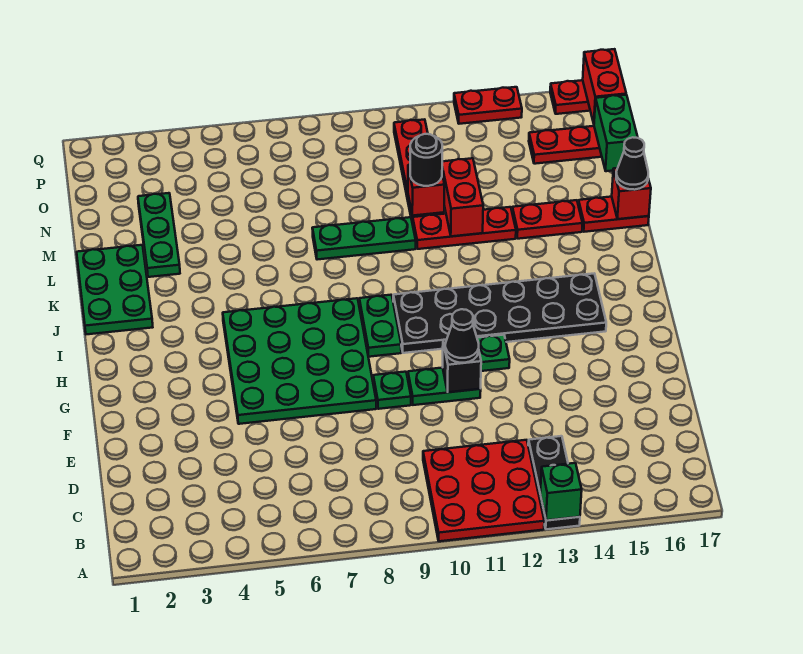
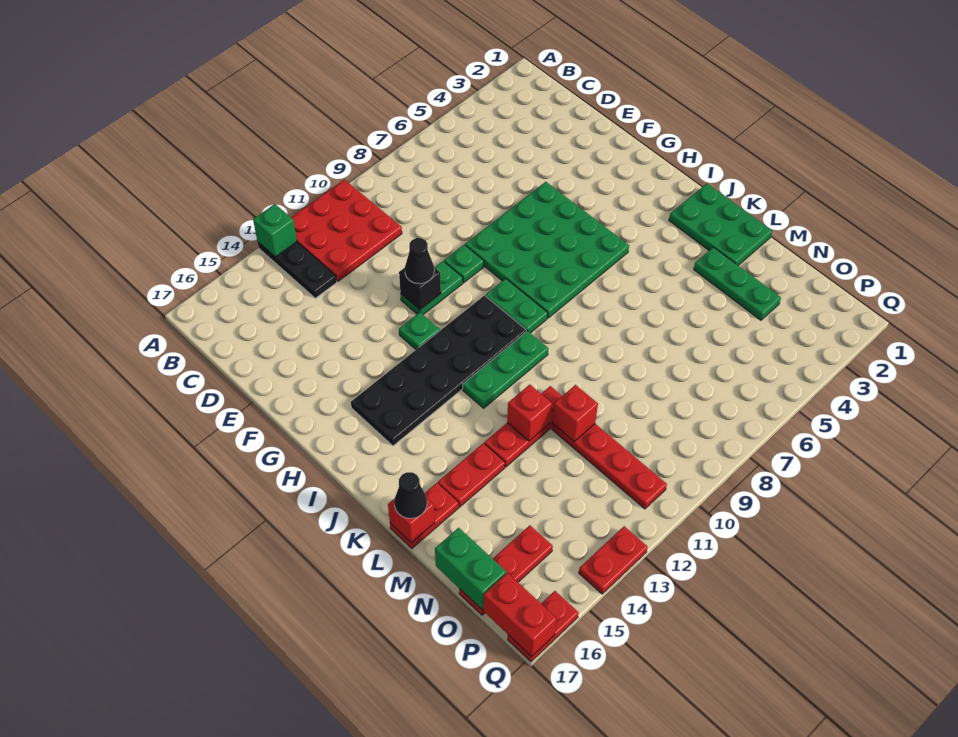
green 1x3 plate [312,217,416,260] -> green 1x3 plate moved to [463,331,548,408]
red 1x2 brick [442,158,483,236] -> red 1x1 brick [507,385,552,441]
black 1x1 round brick [410,134,442,186] -> none

